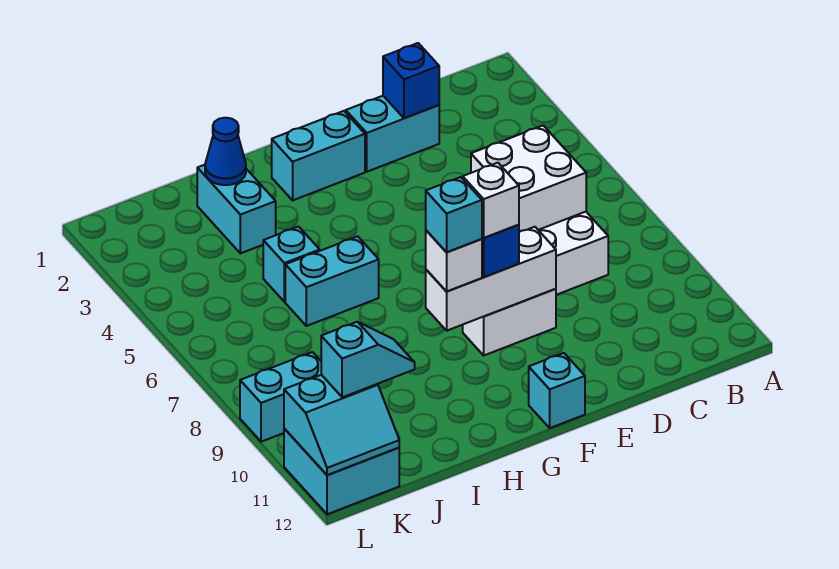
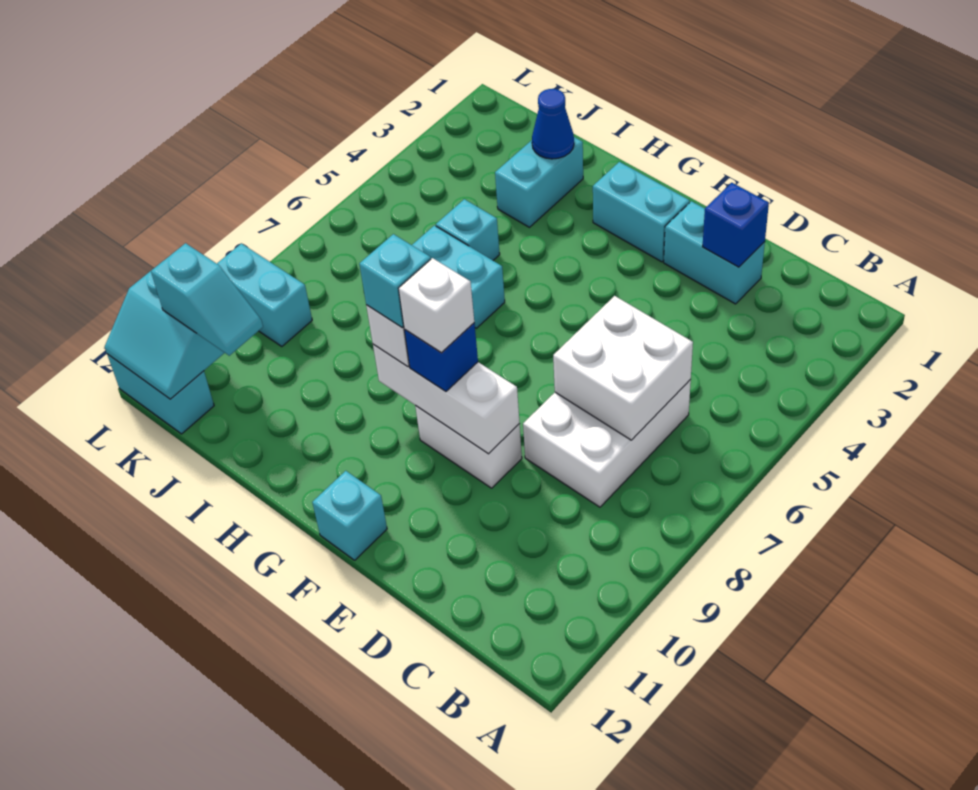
cyan 2x2 brick [284,429,399,514] -> cyan 1x2 brick [107,354,214,434]

